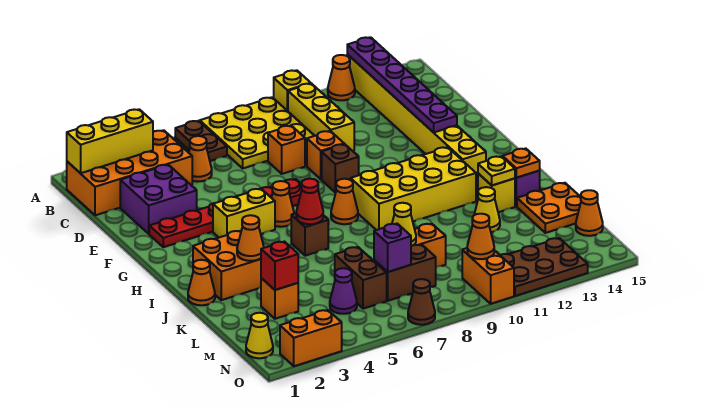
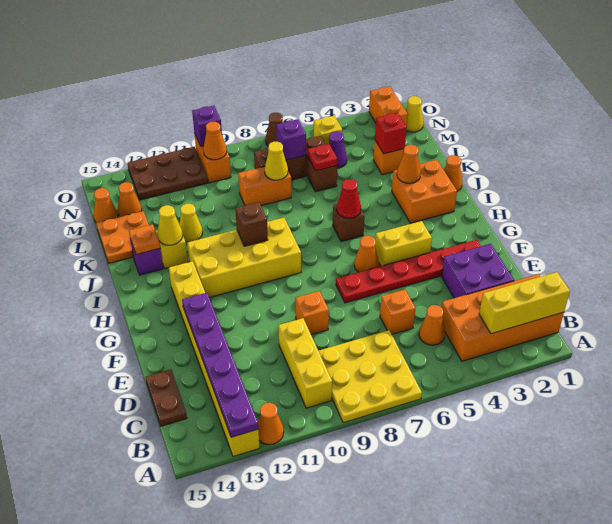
brown 1x2 plate [175,121,227,161] -> brown 1x2 plate moved to [146,369,187,426]
yellow 1x1 brick [274,70,311,111] -> yellow 1x1 brick moved to [314,116,342,144]
orange 1x1 brick [268,126,305,174] -> orange 1x1 brick moved to [380,290,416,334]
brown 1x1 brick [322,144,359,193] -> brown 1x1 brick moved to [235,202,268,246]
orange 1x1 cone [331,179,358,224] -> orange 1x1 cone moved to [118,182,142,217]
yellow 1x1 plate [478,156,515,185] -> yellow 1x1 cone [157,205,183,245]
none -> red 1x1 plate [308,144,337,171]
orange 1x2 brick [280,310,342,366] -> orange 1x2 brick turned to [369,86,408,126]
none -> purple 1x1 brick [192,106,222,146]

